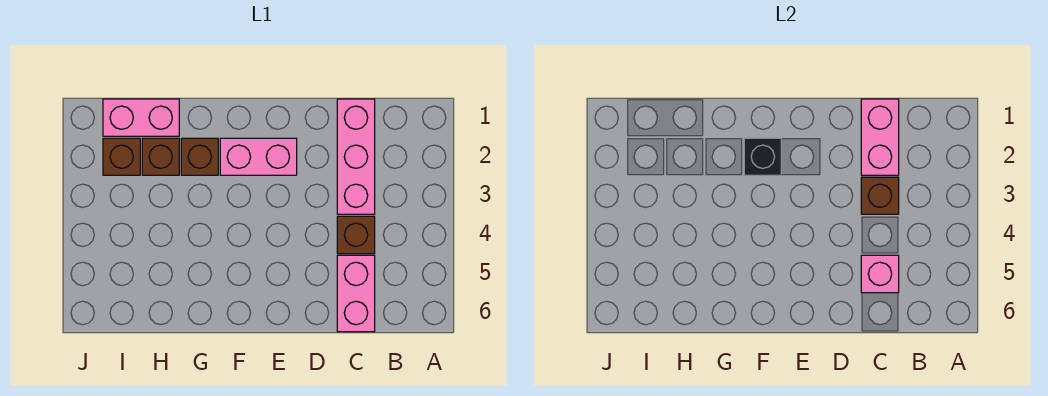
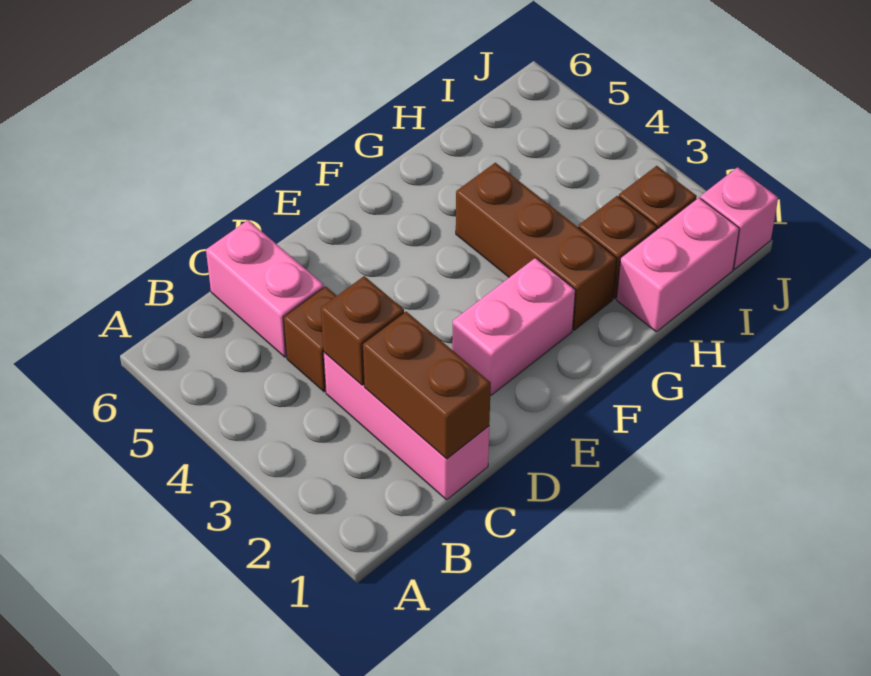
pink 1x2 brick [861,99,899,175] -> brown 1x2 brick [363,312,491,459]
pink 1x1 brick [861,255,899,293] -> pink 1x1 brick moved to [700,167,778,269]
black 1x1 brick [744,138,781,175] -> none
brown 1x1 brick [181,138,218,175] -> brown 1x3 brick [456,163,617,330]

